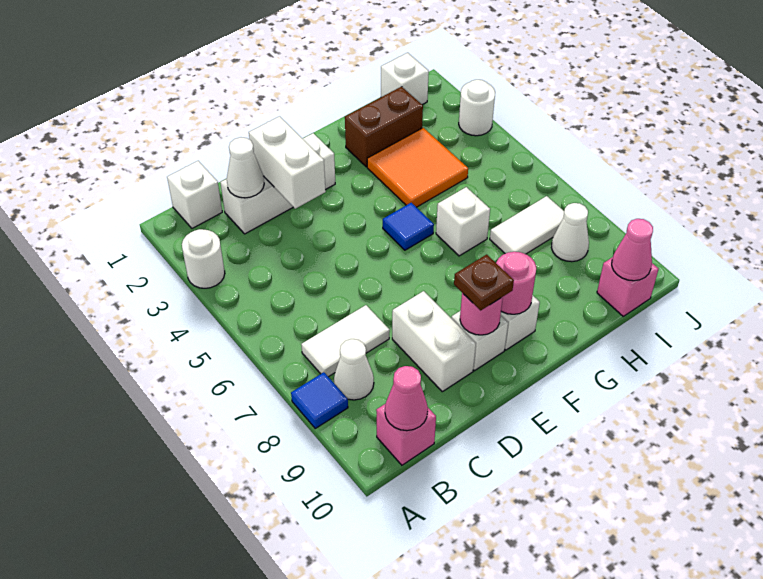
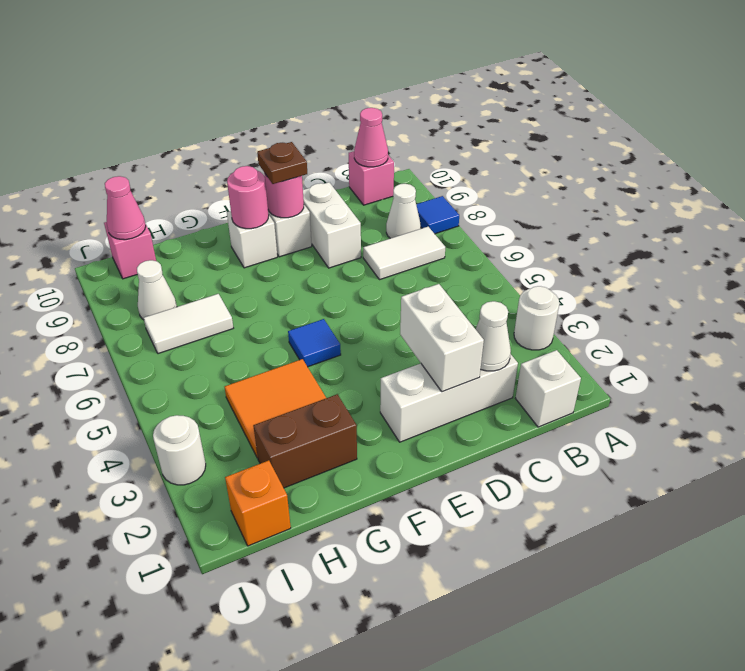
white 1x1 brick [436,187,490,256] -> none
white 1x1 brick [381,53,429,105] -> orange 1x1 brick [225,460,291,546]

